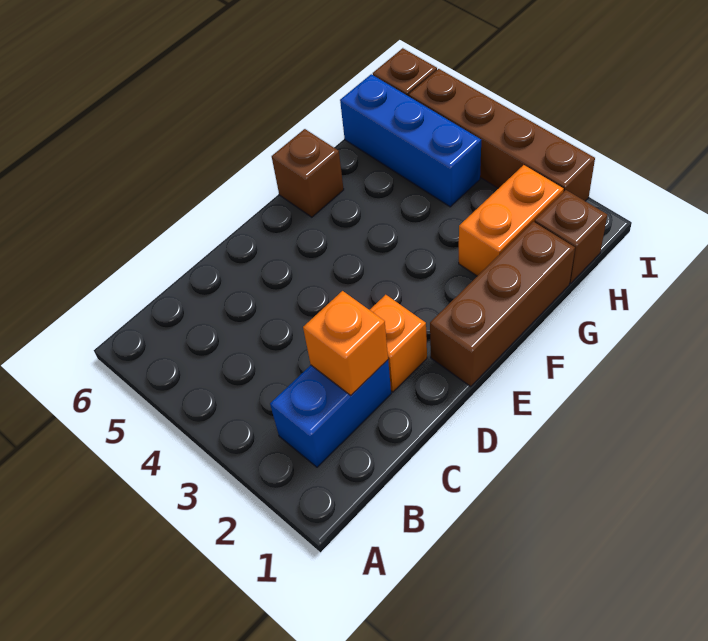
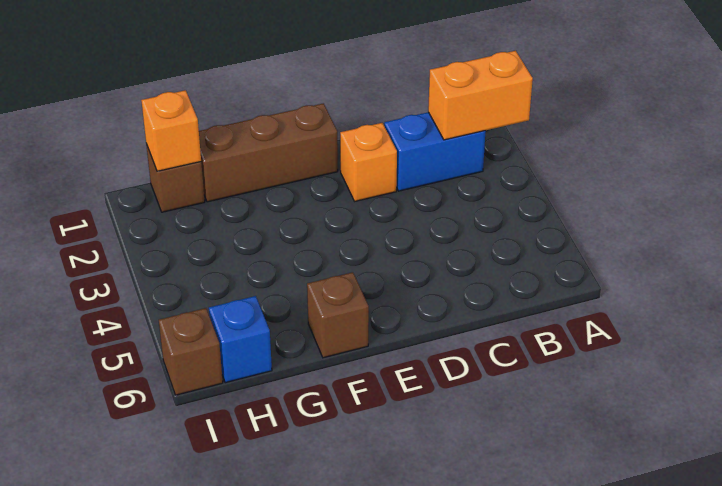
orange 1x1 brick [303,291,388,395] -> orange 1x1 brick moved to [141,90,201,171]
orange 1x2 brick [459,165,564,276] -> orange 1x2 brick moved to [428,51,533,140]
blue 1x3 brick [340,74,481,207] -> blue 1x1 brick [209,296,272,383]
brown 1x4 brick [409,69,595,201] -> none

